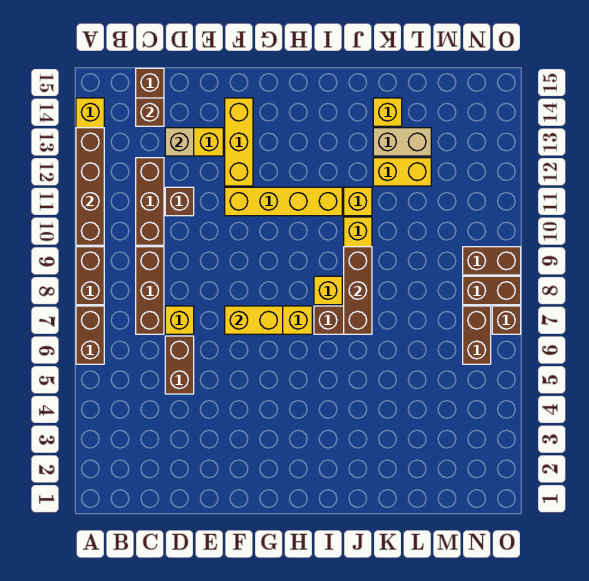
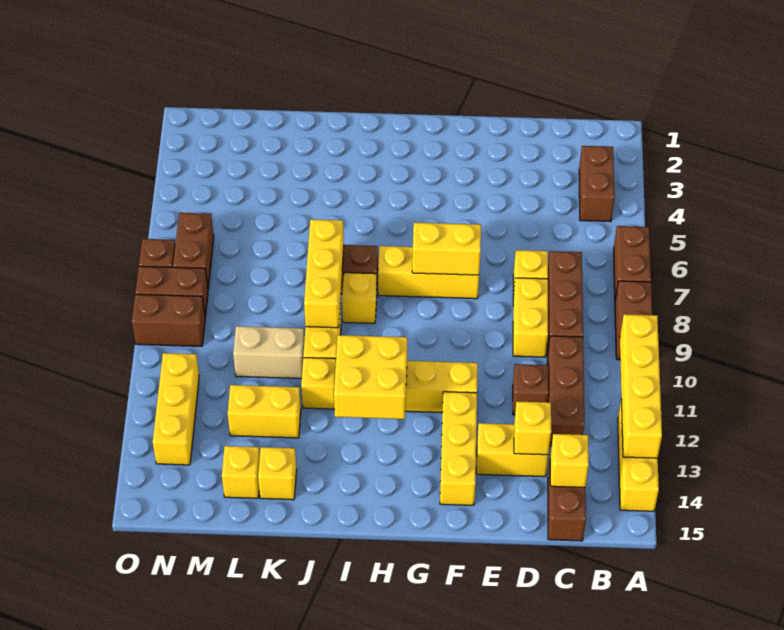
brown 1x4 brick [76,128,104,245] -> yellow 1x4 brick [620,314,662,458]
brown 1x1 brick [136,98,164,126] -> yellow 1x1 brick [550,434,589,487]
brown 1x2 brick [165,336,194,394] -> brown 1x2 brick moved to [579,146,615,222]
none -> yellow 1x2 brick [513,278,548,357]
tan 1x1 brick [165,128,194,156] -> yellow 1x1 brick [514,402,551,455]
none -> yellow 2x2 brick [334,335,407,419]
brown 1x3 brick [344,247,372,334] -> yellow 1x3 brick [304,219,344,328]
tan 1x2 brick [373,128,431,156] -> tan 1x2 brick moved to [233,326,304,379]
none -> yellow 1x1 brick [222,446,260,498]
none -> yellow 1x3 brick [153,353,199,465]

